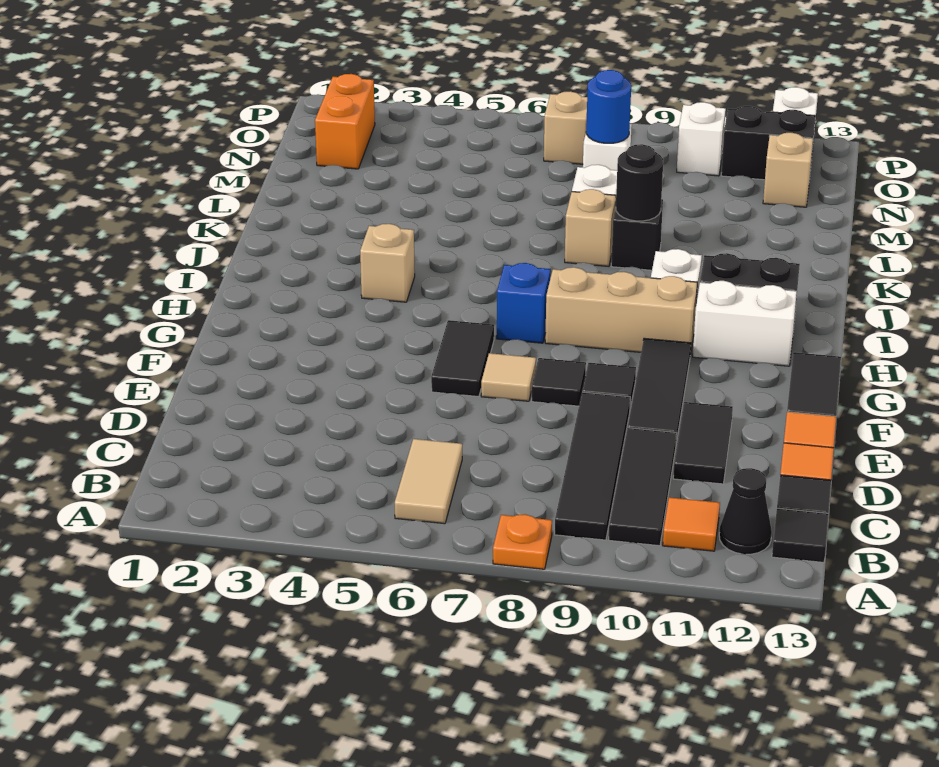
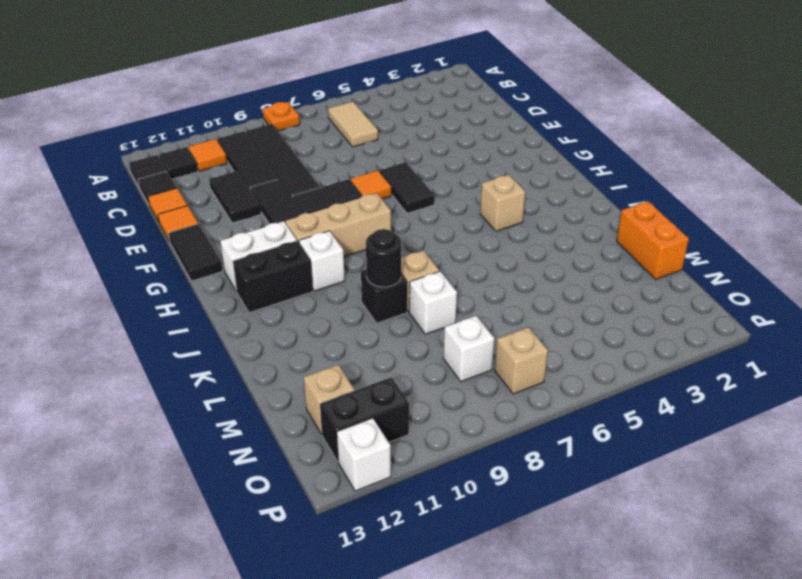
black 1x1 cone [719,468,772,554] -> black 1x1 tile [159,147,198,179]
tan 1x1 tile [481,353,536,401] -> orange 1x1 tile [351,171,391,199]
blue 1x1 brick [497,263,550,343] -> none
orange 1x2 brick [315,74,375,169] -> orange 1x2 brick moved to [617,201,689,279]
blue 1x1 round brick [586,70,631,143] -> none
white 1x1 brick [677,102,726,176] -> none

